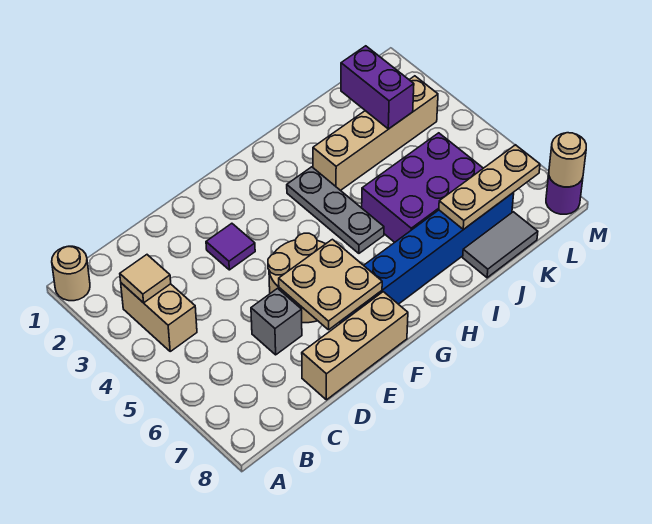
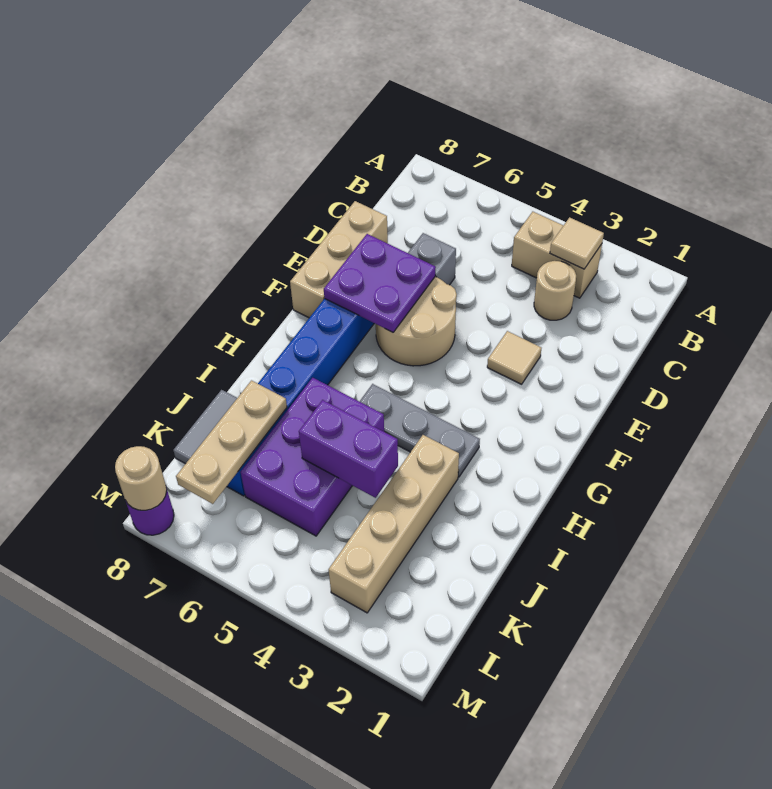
tan 1x1 round brick [52,246,90,301] -> tan 1x1 round brick moved to [534,261,576,320]
purple 1x1 tile [206,223,255,270] -> tan 1x1 tile [487,331,541,384]
tan 2x2 plate [279,239,382,330] -> purple 2x2 plate [324,234,436,332]
purple 1x2 brick [341,46,414,129] -> purple 1x2 brick moved to [299,400,398,498]

